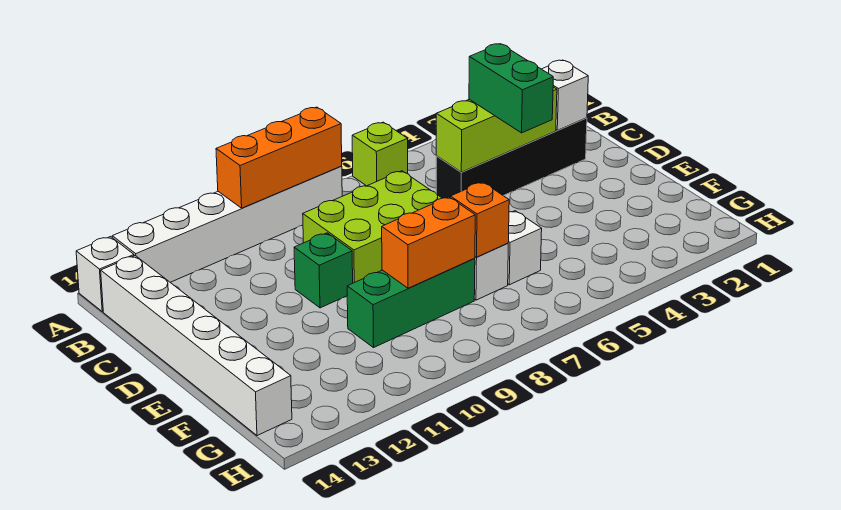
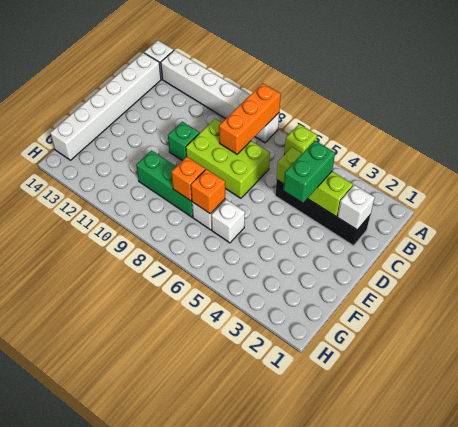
orange 1x3 brick [216,107,342,208] -> orange 1x3 brick turned to [219,83,281,154]
orange 1x2 brick [382,197,475,288] -> orange 1x1 brick [171,157,205,201]

